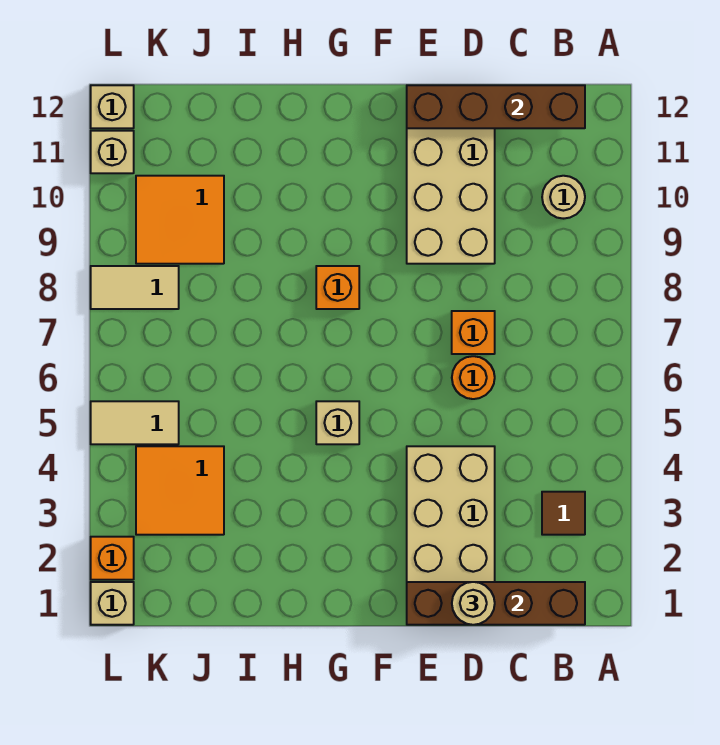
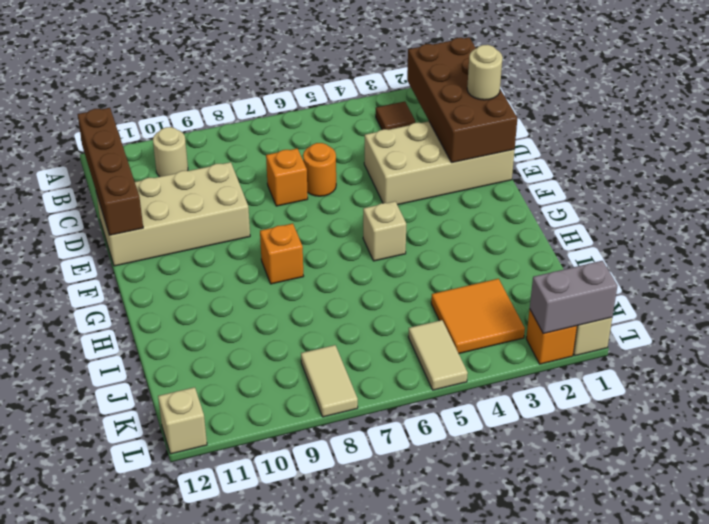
brown 1x4 brick [407,582,585,625] -> brown 2x4 brick [407,37,517,163]
orange 2x2 tile [136,176,224,264] -> none
none -> grey 1x2 brick [530,261,617,334]
tan 1x1 brick [91,131,134,173] -> none

